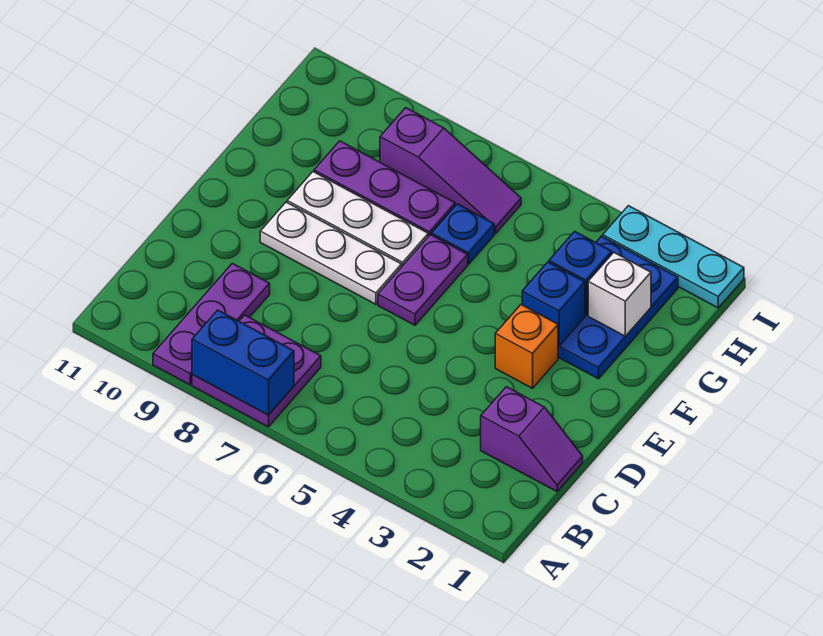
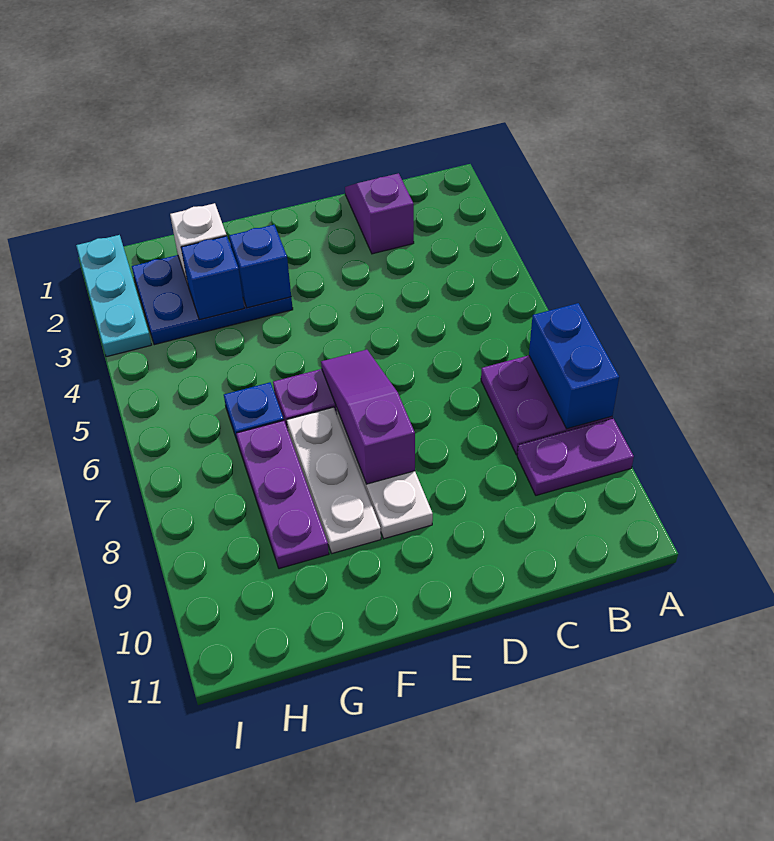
purple 1x3 plate [153,263,270,385] -> purple 1x2 plate [517,419,634,495]
orange 1x1 brick [495,305,558,388] -> none
purple 1x3 slope [380,108,521,233] -> purple 1x3 slope moved to [321,350,415,484]

